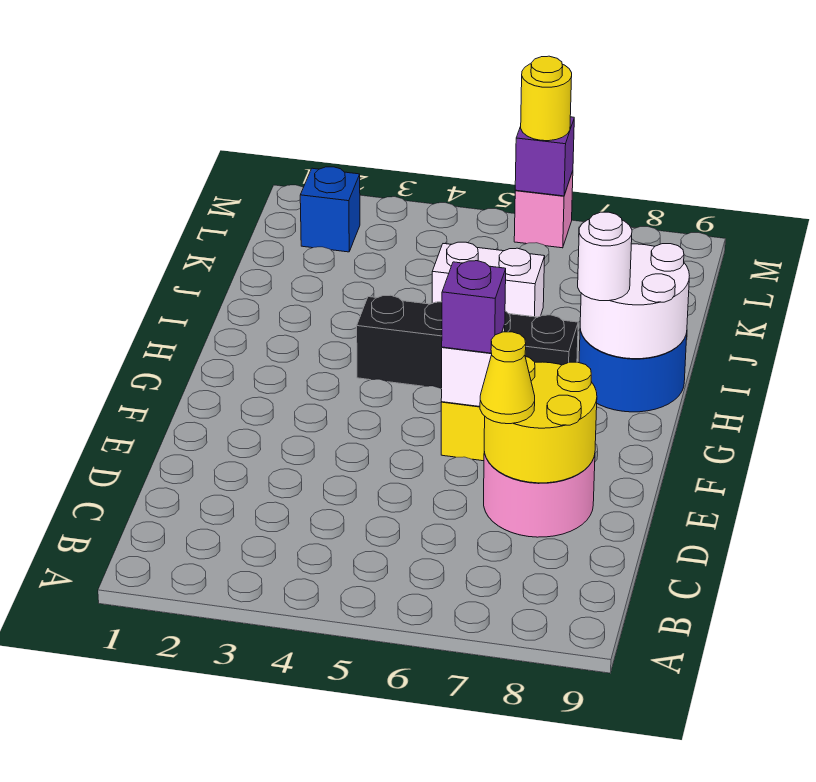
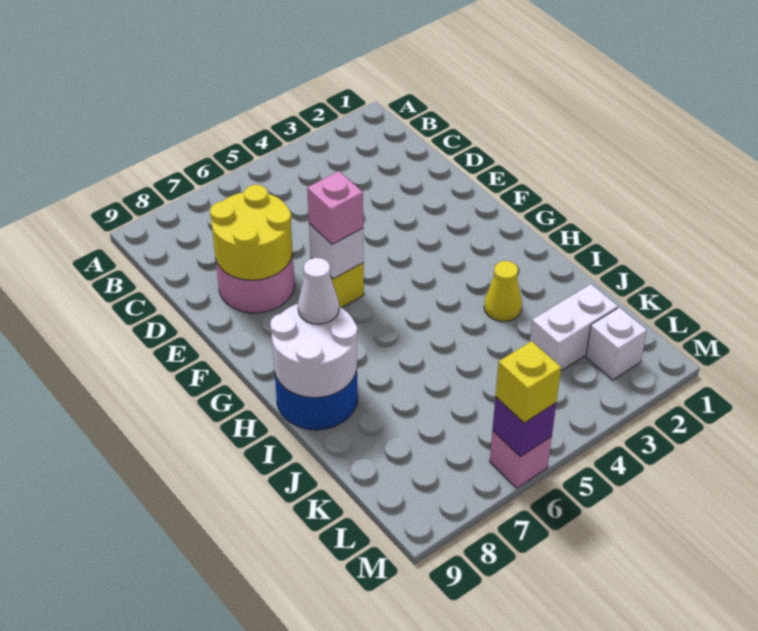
yellow 1x1 cone [480,332,535,424] -> yellow 1x1 cone moved to [484,261,522,321]
purple 1x1 brick [442,261,506,353] -> pink 1x1 brick [307,171,363,245]
black 1x4 brick [357,295,578,389] -> none
white 1x1 round brick [578,212,632,301] -> white 1x1 cone [298,258,339,324]
white 1x2 brick [432,242,545,317] -> white 1x2 brick moved to [530,284,618,371]
blue 1x1 brick [300,167,360,252] -> white 1x1 brick [586,307,647,380]
yellow 1x1 round brick [521,56,572,141] -> yellow 1x1 brick [495,341,561,423]

